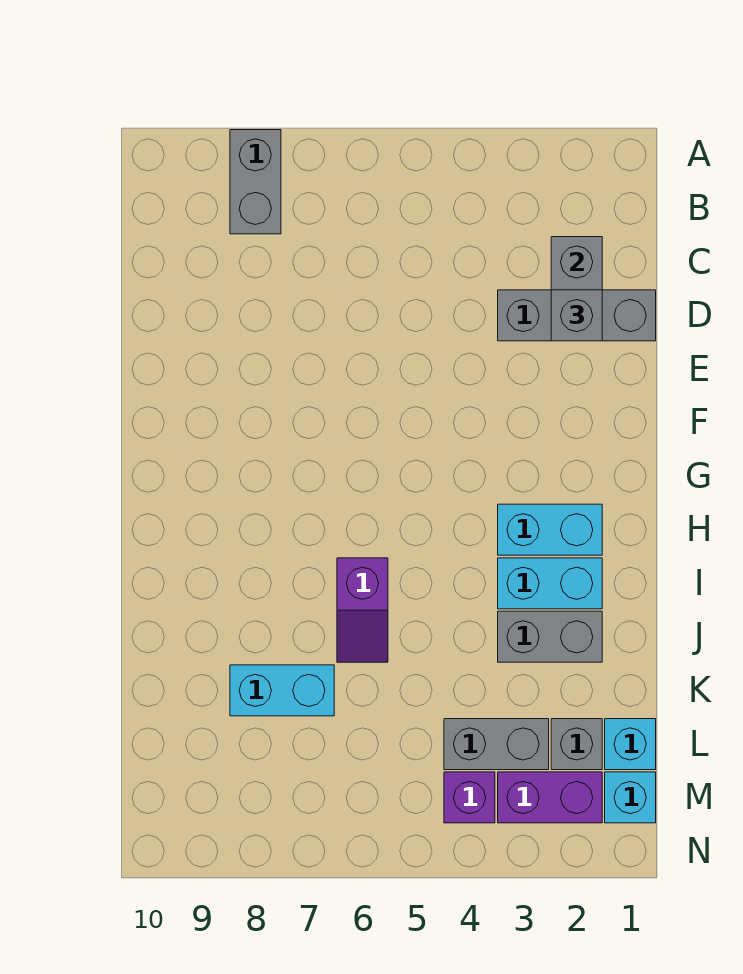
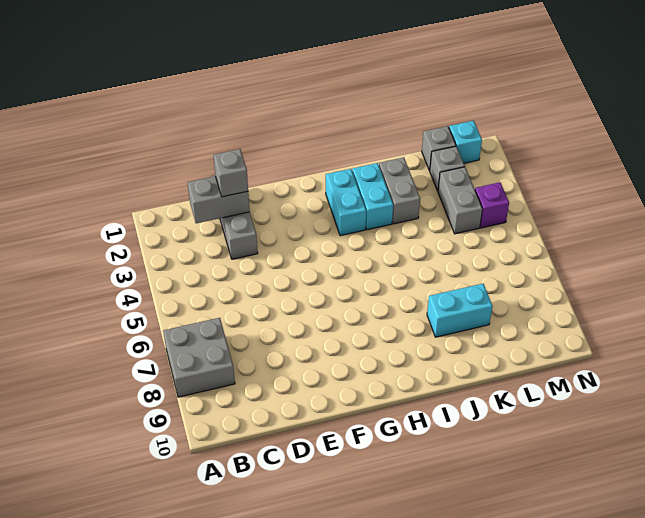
grey 1x2 brick [230,130,281,234] -> grey 2x2 brick [163,318,235,397]
purple 1x2 slope [337,558,388,662] -> none
cyan 1x2 brick [230,665,334,716] -> cyan 1x2 brick turned to [427,284,492,337]
cyan 1x1 brick [605,719,656,770] -> grey 1x1 brick [422,126,456,171]
purple 1x2 brick [498,772,602,823] -> none

